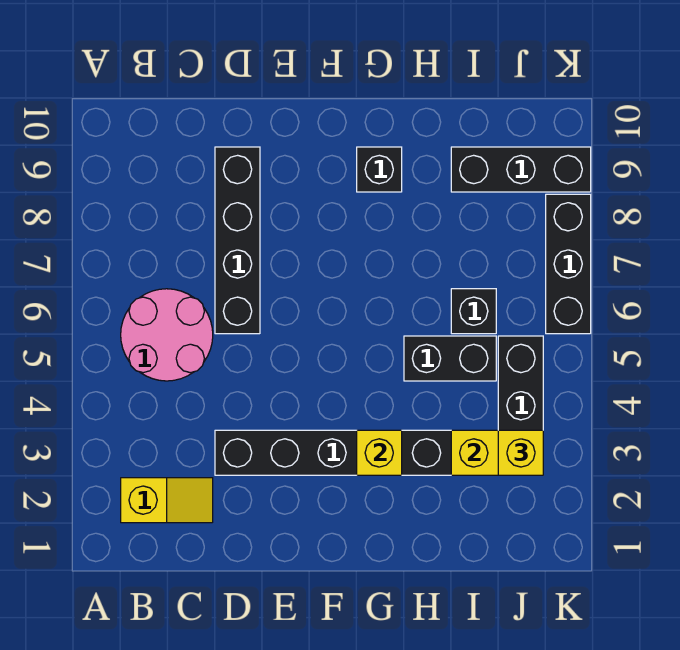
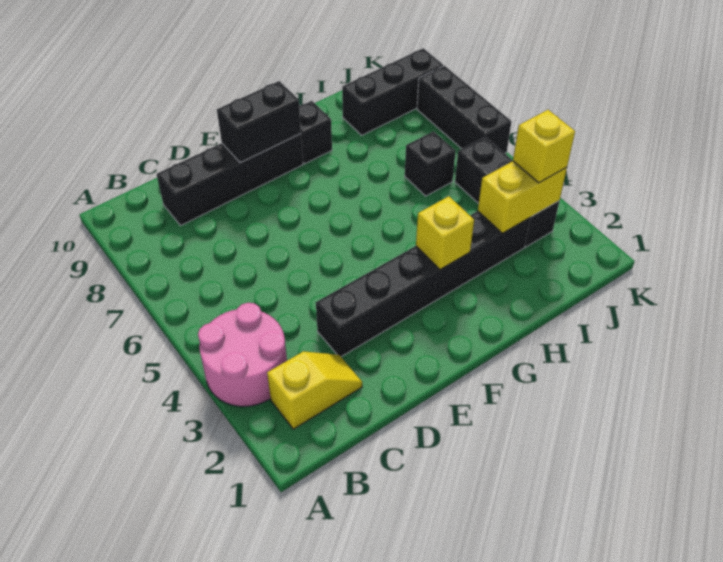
pink 2x2 round brick [121,289,213,381] -> pink 2x2 round brick moved to [198,303,287,407]
black 1x4 brick [215,147,260,334] -> black 1x4 brick turned to [157,134,303,225]
black 1x2 brick [404,336,496,381] -> black 1x2 brick moved to [217,81,301,163]

